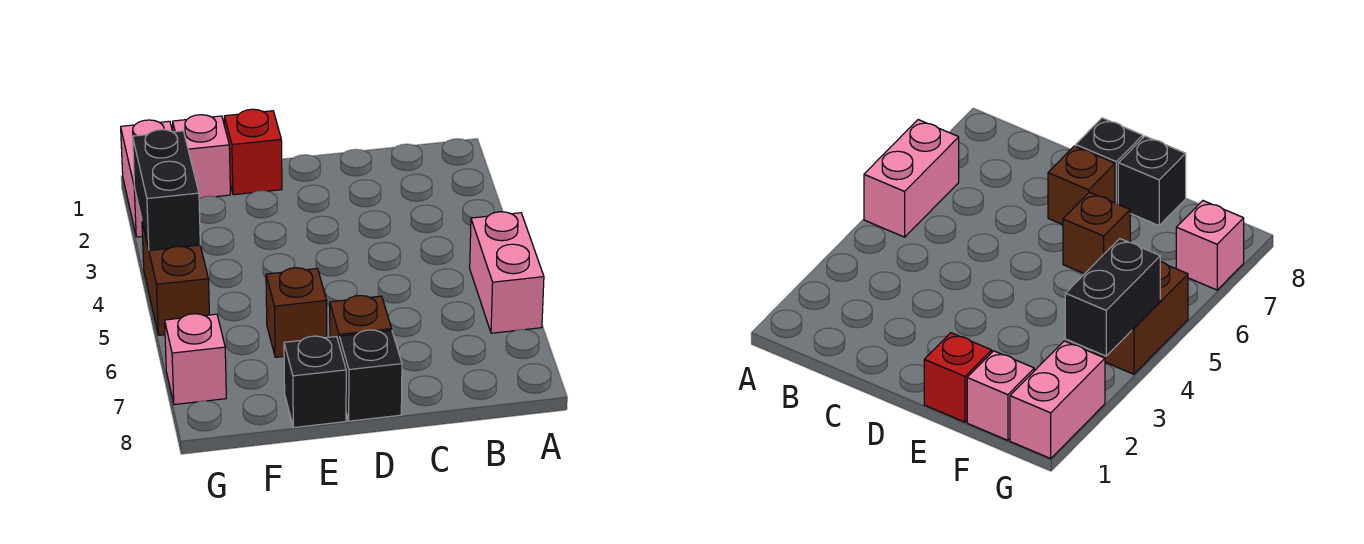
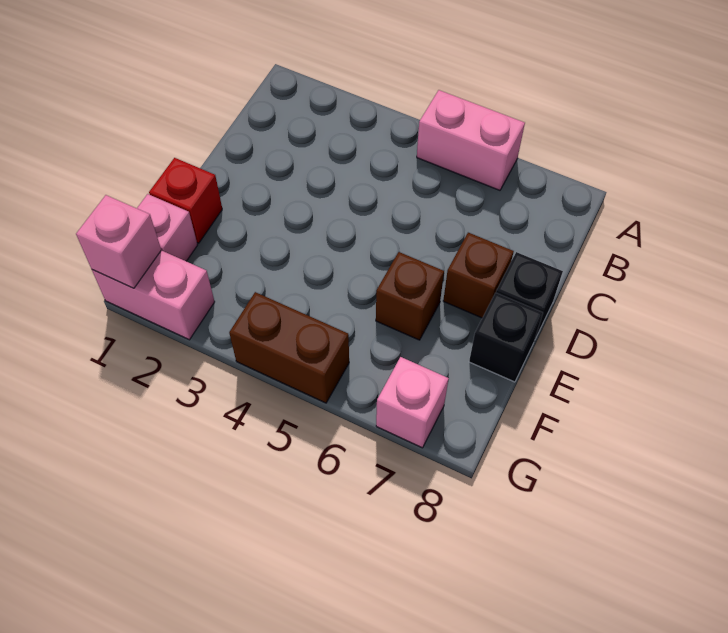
none -> pink 1x1 brick [76,195,161,288]
black 1x2 brick [133,130,200,251] -> none

